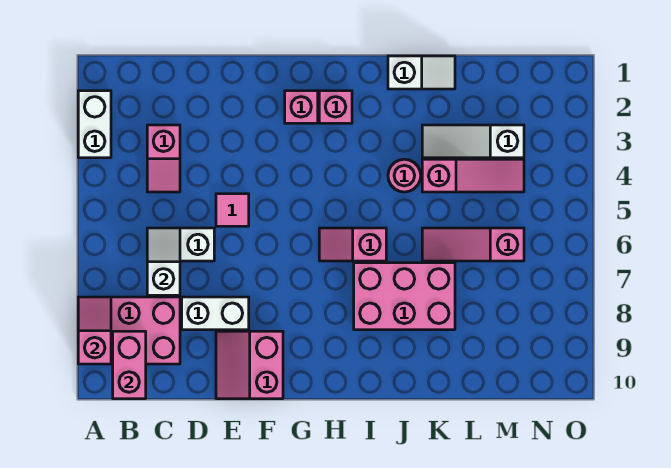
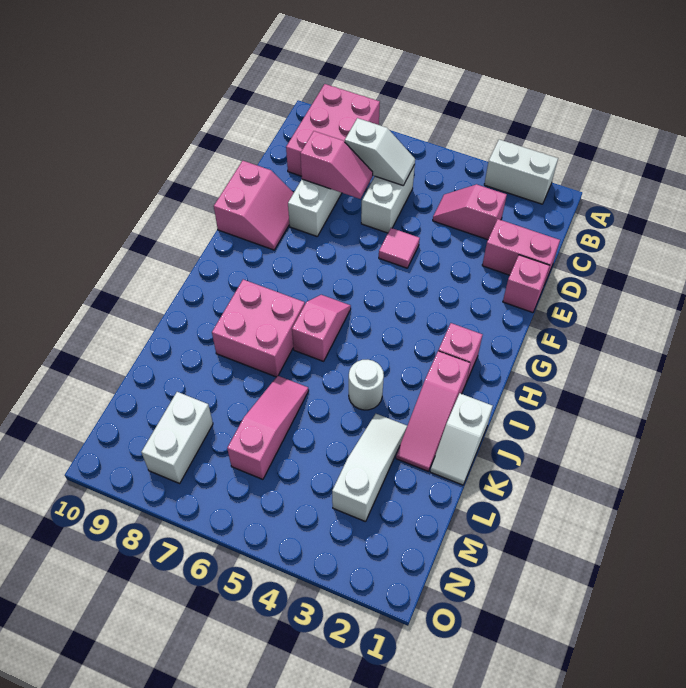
pink 1x2 slope [78,297,111,364] -> pink 1x2 slope moved to [300,131,373,199]
pink 1x2 brick [113,331,146,399] -> pink 1x2 brick moved to [482,219,560,285]
pink 2x2 slope [216,331,283,399] -> pink 2x2 slope turned to [214,161,293,250]
pink 1x1 brick [285,91,318,123] -> pink 1x1 brick moved to [503,255,550,313]
pink 2x3 brick [354,263,455,330] -> pink 2x2 brick [212,280,305,377]
pink 1x1 round brick [388,159,421,192] -> white 1x1 round brick [349,360,384,410]
pink 1x3 slope [422,159,524,192] -> pink 1x3 slope moved to [396,351,470,471]
none -> white 1x2 brick [142,392,213,483]

